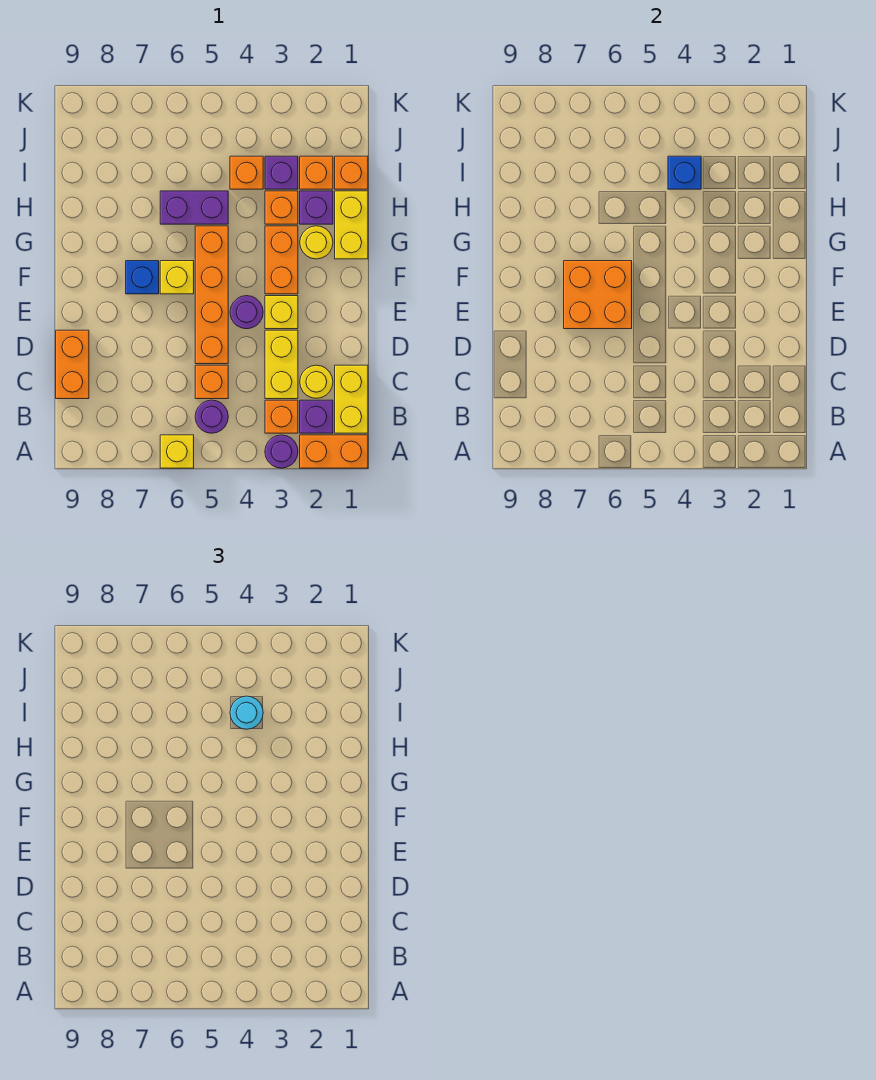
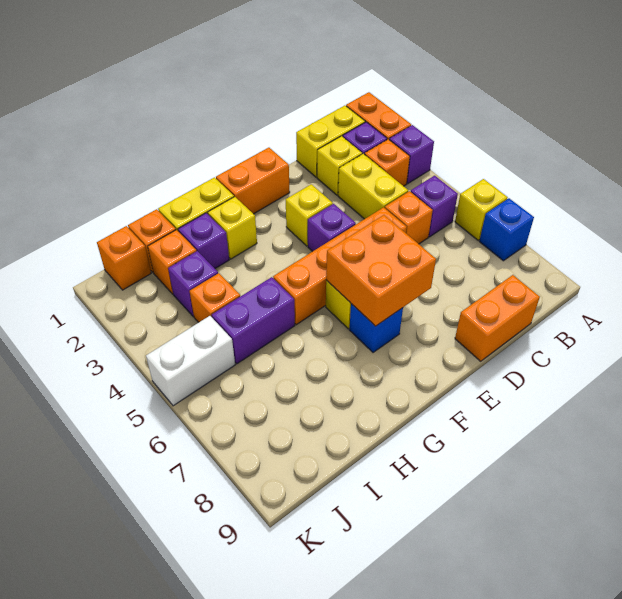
purple 1x1 round brick [265,435,298,468] -> purple 1x1 brick [389,125,434,183]
purple 1x1 round brick [195,400,228,433] -> purple 1x1 brick [411,176,458,237]
yellow 1x1 round brick [300,365,333,398] -> yellow 1x1 brick [317,136,362,195]
yellow 1x2 brick [265,330,298,399] -> yellow 1x2 brick turned to [338,154,408,219]
purple 1x1 round brick [230,296,263,329] -> purple 1x1 brick [308,204,356,252]
orange 1x2 brick [265,226,298,294] -> orange 1x2 brick moved to [216,148,290,214]
yellow 1x1 round brick [300,226,333,259] -> yellow 1x1 brick [208,197,257,259]
orange 1x1 brick [265,191,298,224] -> orange 1x1 brick moved to [97,226,151,290]
purple 1x2 brick [160,191,228,224] -> purple 1x2 brick turned to [212,277,295,364]
blue 1x1 brick [668,156,701,189] -> blue 1x1 brick moved to [479,198,534,261]
cyan 1x1 round brick [230,696,263,729] -> none
none -> white 1x2 brick [146,316,235,406]

